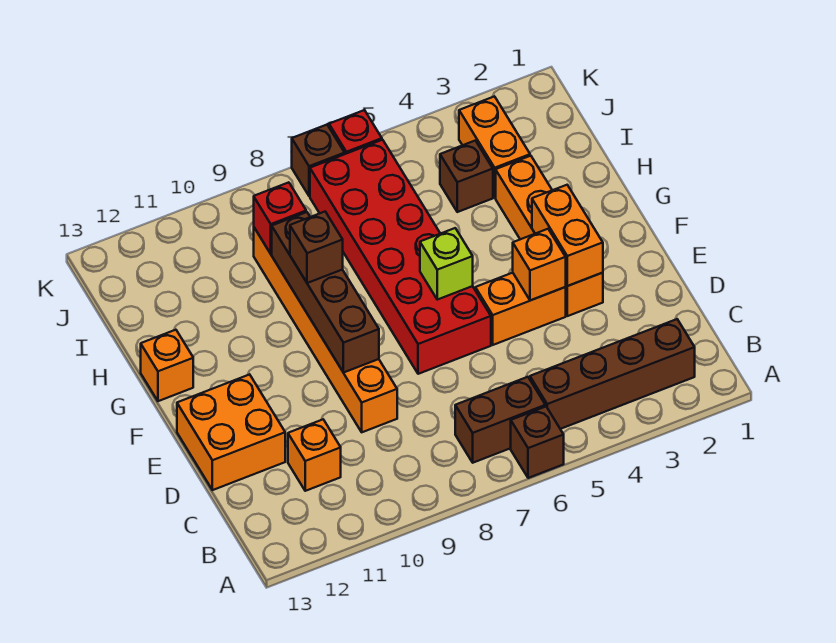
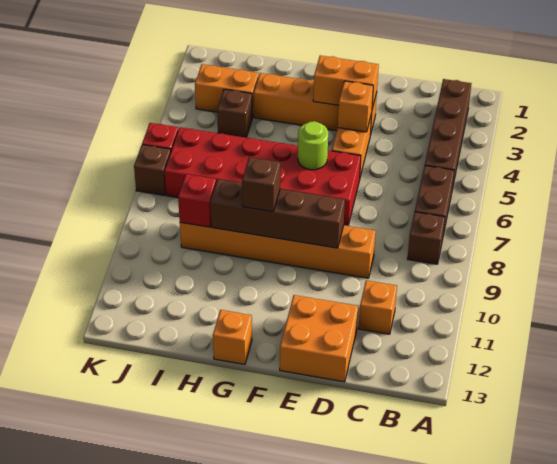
brown 1x1 brick [511,406,564,478] -> brown 1x1 brick moved to [407,212,445,264]
lime 1x1 brick [420,228,473,300] -> lime 1x1 round brick [298,121,328,170]

